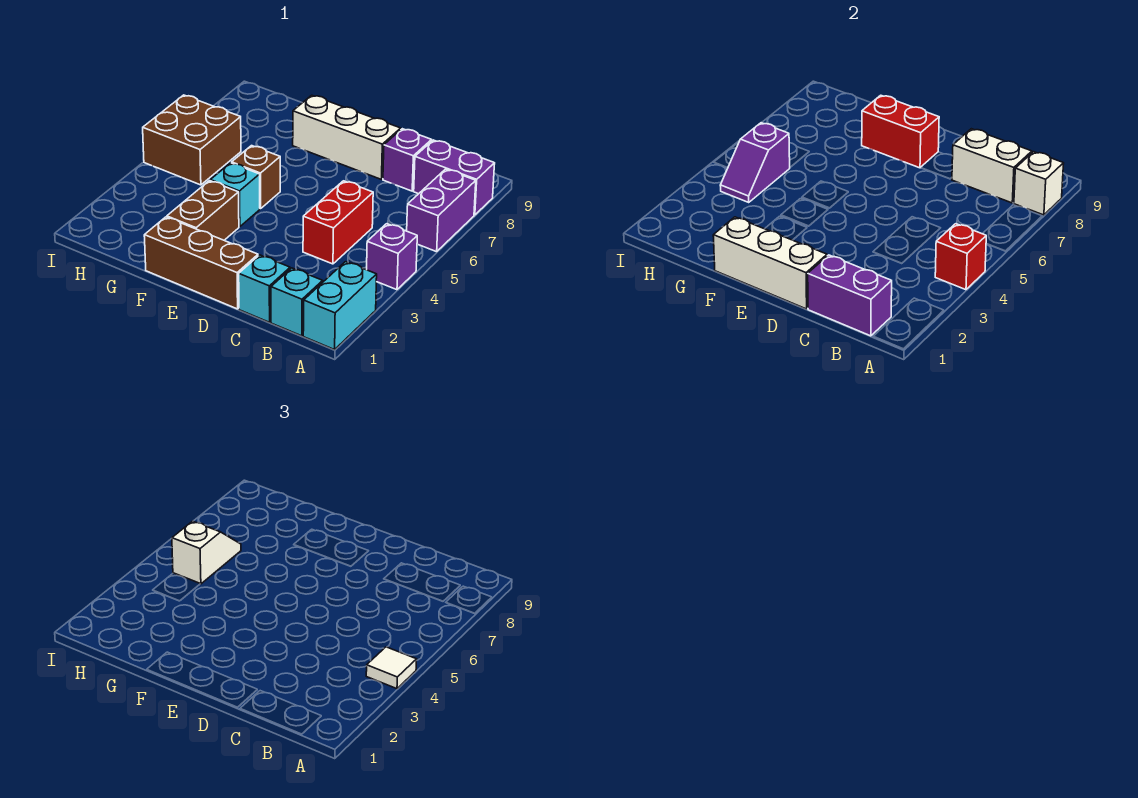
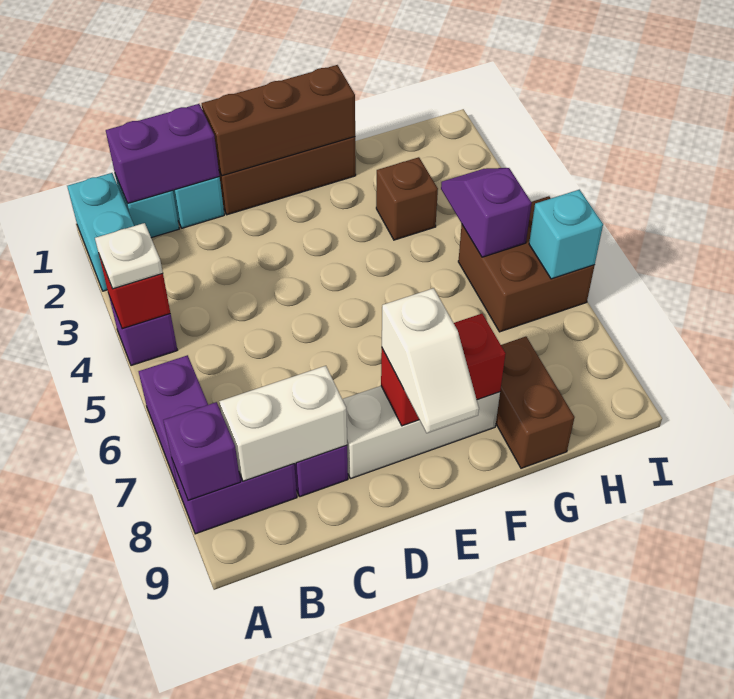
white 1x1 tile [366,647,417,689] -> white 1x1 plate [95,223,163,289]
white 1x1 brick [1014,152,1064,215] -> purple 1x1 brick [163,402,240,501]
red 1x2 brick [303,181,373,264] -> none
white 1x3 brick [713,217,827,309] -> brown 1x3 brick [202,65,355,176]
brown 1x2 brick [167,181,239,240] -> brown 1x2 brick moved to [496,337,575,468]
cyan 1x1 brick [210,163,260,227] -> cyan 1x1 brick moved to [529,190,603,279]
brown 1x1 brick [232,146,280,209] -> brown 1x1 brick moved to [376,157,438,240]
white 1x2 slope [172,521,241,584] -> white 1x2 slope moved to [382,288,479,433]

